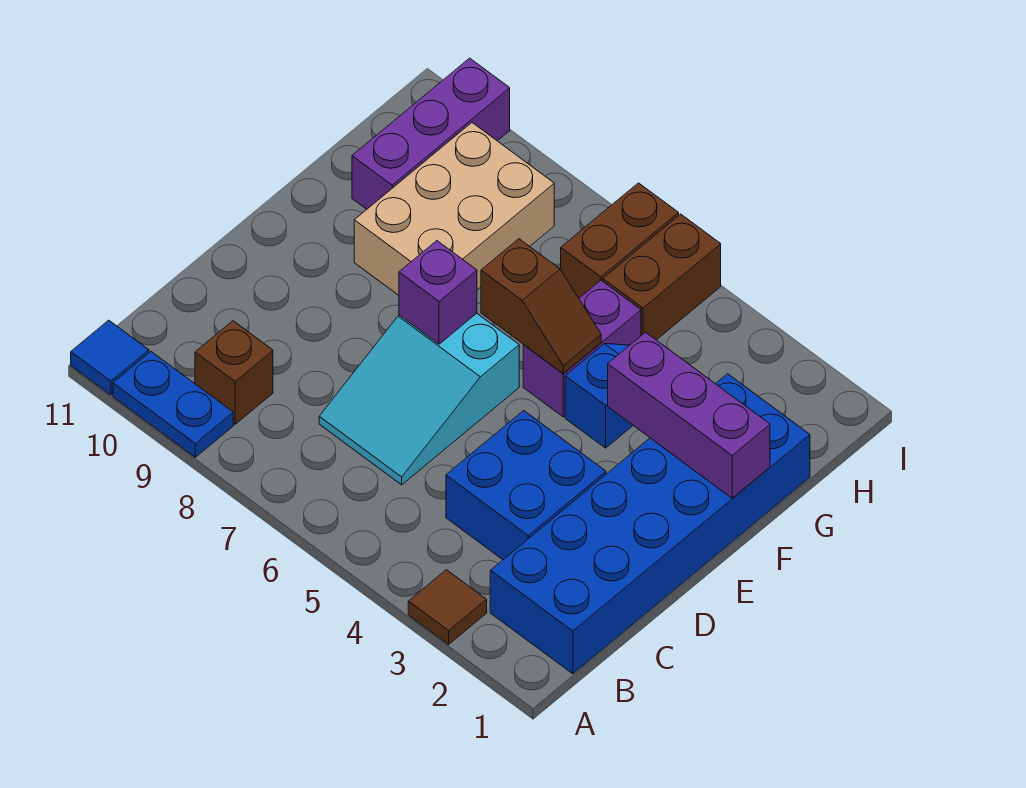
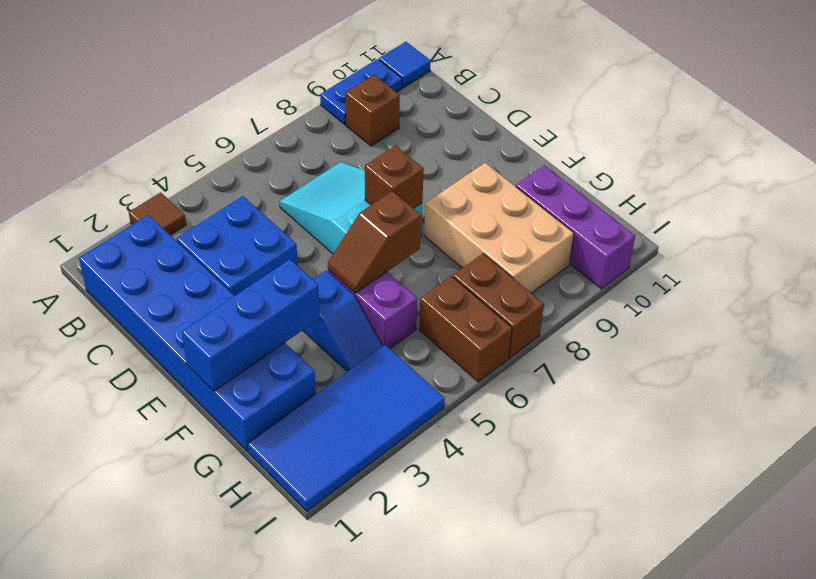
purple 1x1 brick [399,241,477,344] -> brown 1x1 brick [365,146,424,209]
purple 1x3 brick [608,332,770,498] -> blue 1x3 brick [182,259,320,391]
none -> blue 2x4 tile [248,345,445,511]
brown 1x2 brick [603,214,721,340] -> brown 1x2 brick moved to [453,254,544,358]

